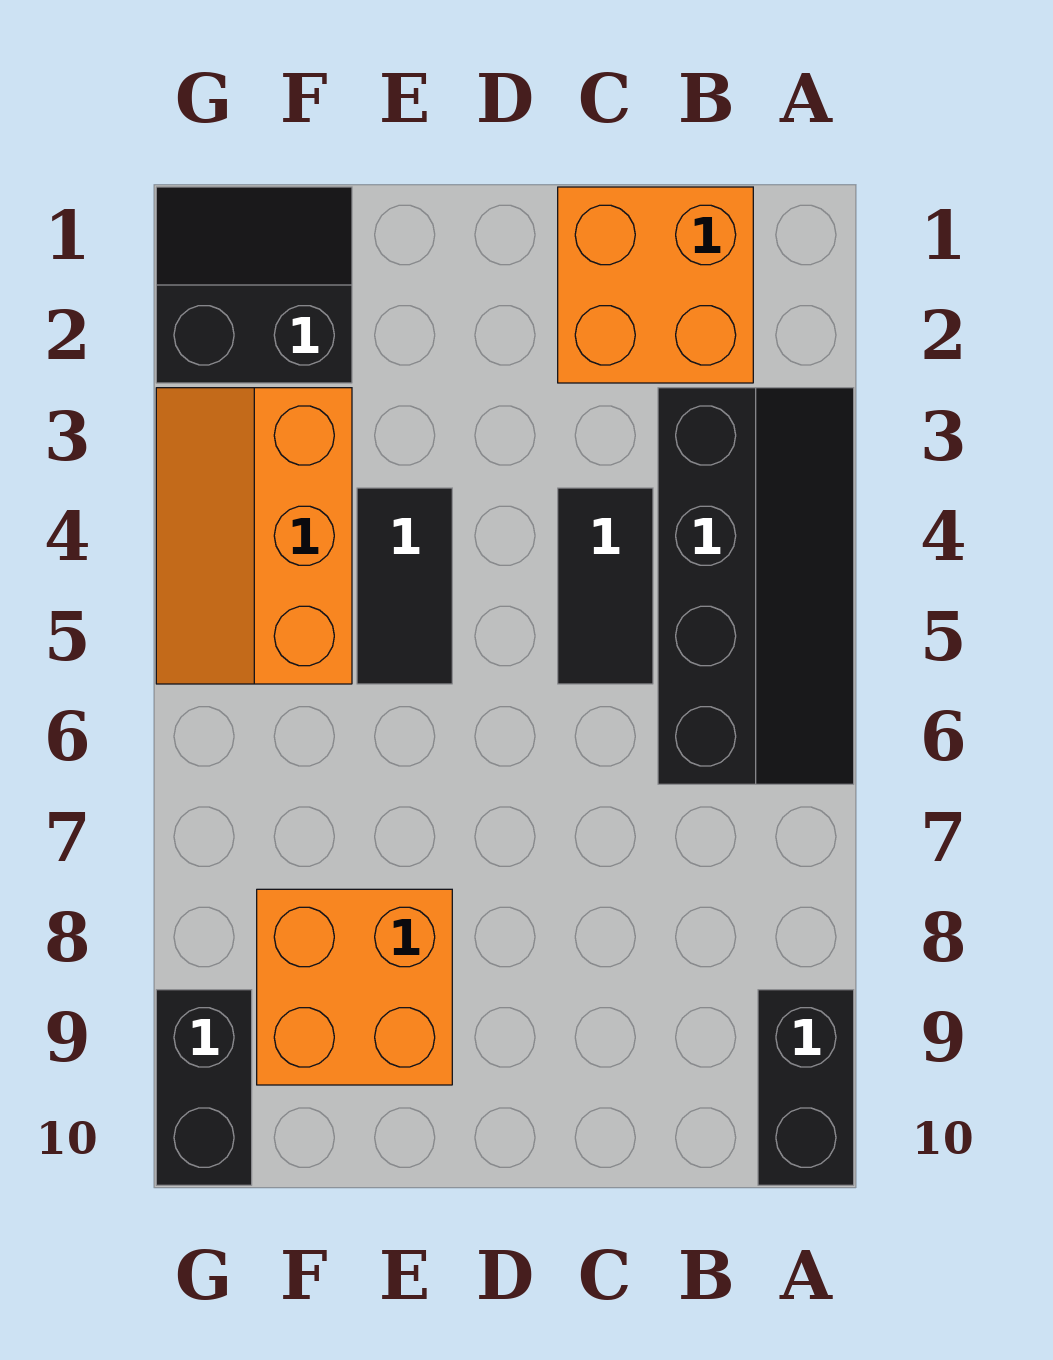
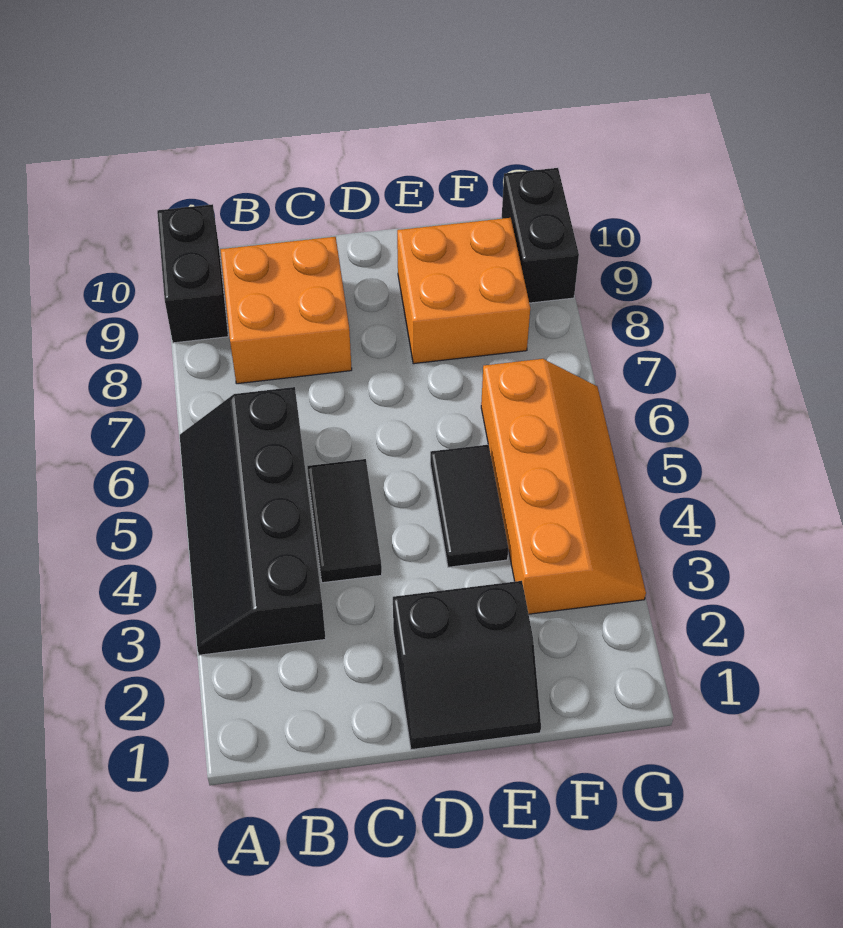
orange 2x2 brick [558,187,753,383] -> orange 2x2 brick moved to [220,237,352,384]
black 2x2 slope [156,187,352,383] -> black 2x2 slope moved to [393,581,541,750]
orange 2x3 slope [156,388,352,684] -> orange 2x4 slope [481,359,646,614]

